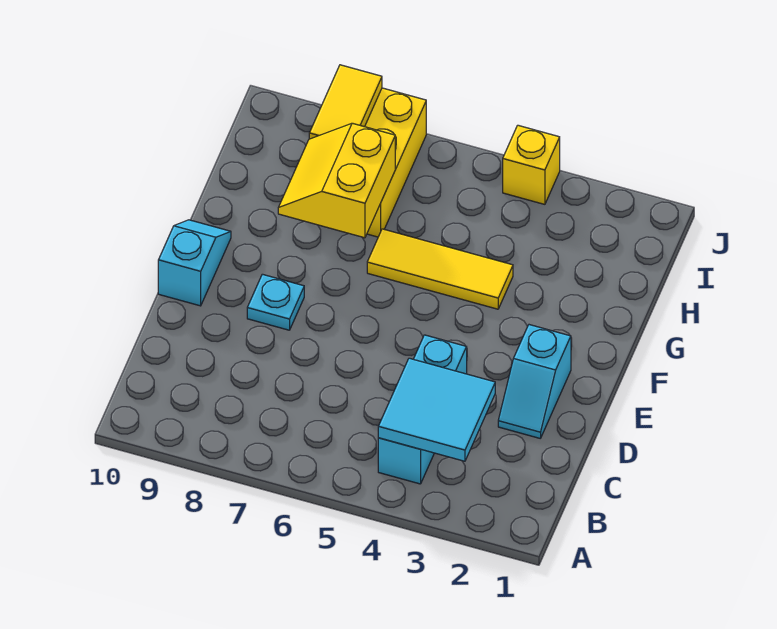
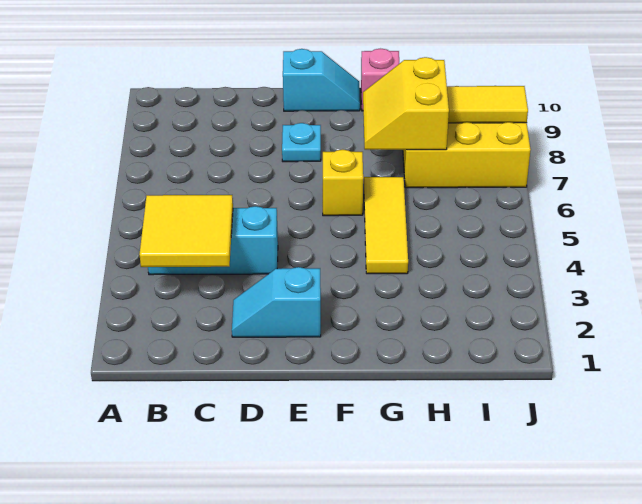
cyan 2x2 tile [378,358,495,461] -> yellow 2x2 tile [140,195,233,267]
yellow 2x2 slope [278,123,395,238] -> yellow 2x2 slope turned to [363,57,449,150]
none -> pink 1x1 brick [361,49,400,111]
yellow 1x1 brick [503,125,560,204] -> yellow 1x1 brick moved to [323,149,363,216]

